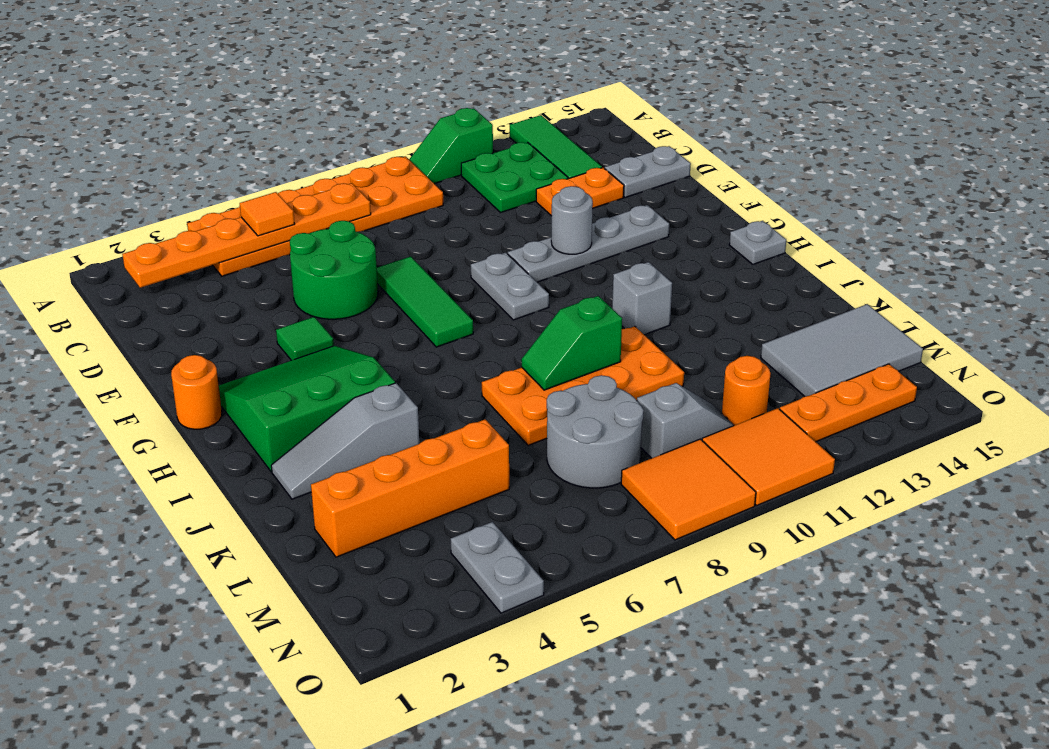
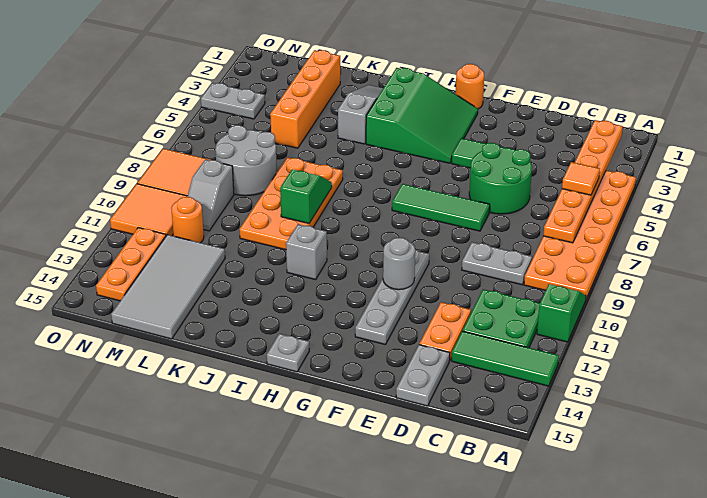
grey 1x2 plate [471,253,549,320] -> grey 1x2 plate moved to [462,242,532,285]
grey 2x3 tile [761,304,923,397] -> grey 2x4 tile [111,235,225,339]

